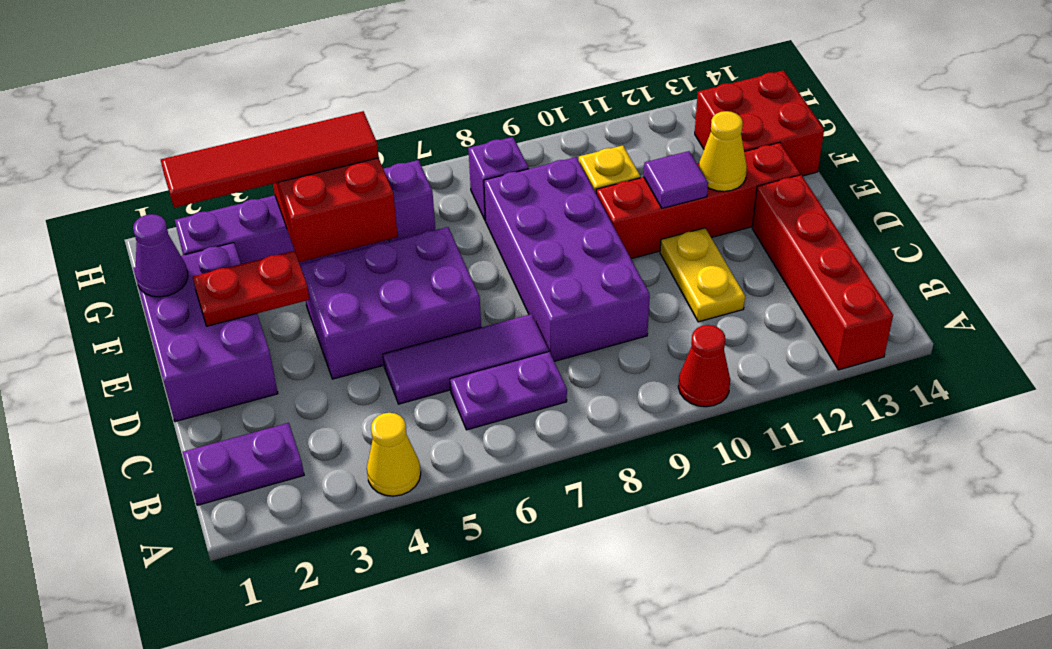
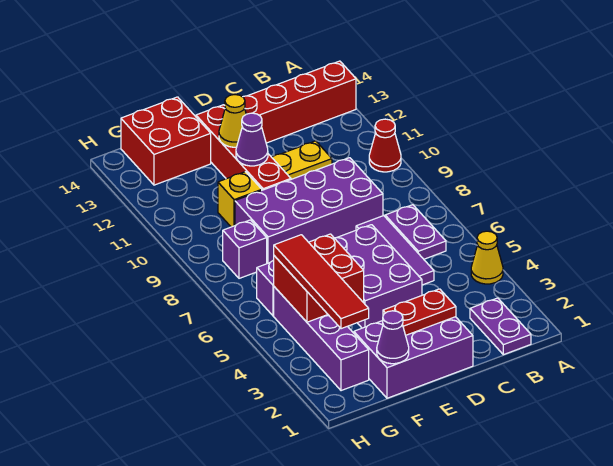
red 1x2 plate [193,251,310,326] -> red 1x2 plate turned to [383,289,456,335]
purple 1x1 tile [644,151,708,208] -> purple 1x1 cone [236,113,268,166]

